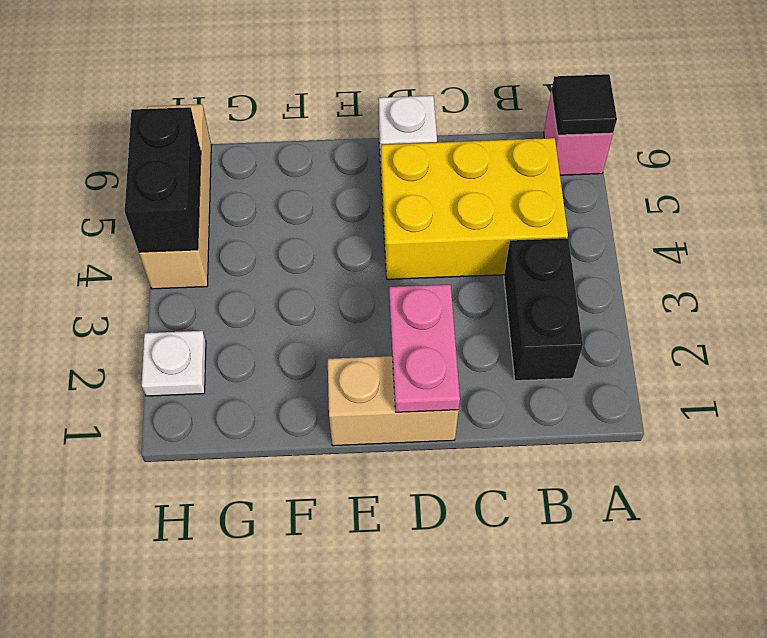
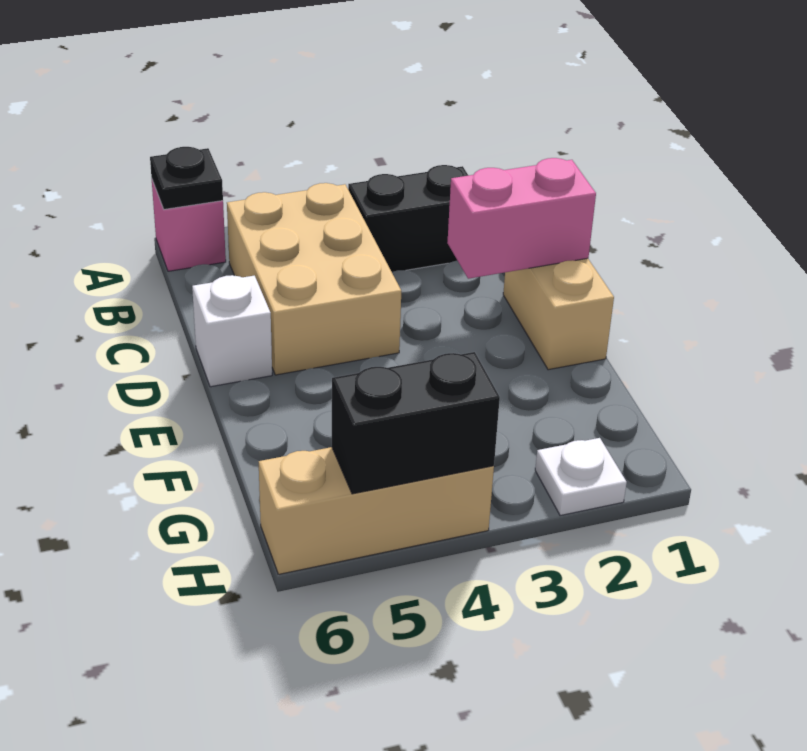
black 1x1 tile [551,74,617,135] -> black 1x1 plate [150,147,223,209]
yellow 2x3 brick [381,138,568,279] -> tan 2x3 brick [227,183,401,375]
pink 1x2 plate [389,284,460,412] -> pink 1x2 brick [447,158,596,279]

